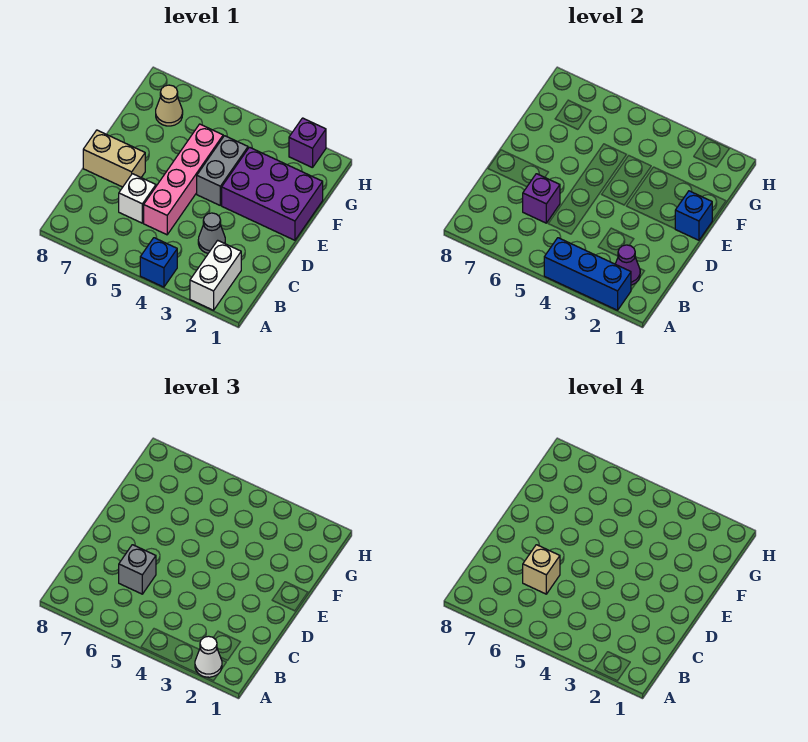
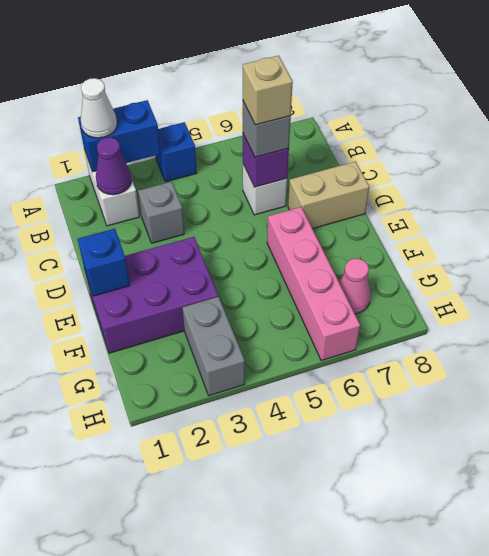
blue 1x3 brick [544,238,631,310] -> blue 1x2 brick [78,100,161,172]
grey 1x1 cone [198,213,225,253] -> grey 1x1 brick [138,182,184,243]
pink 1x4 brick [144,124,223,235] -> pink 1x4 brick moved to [267,207,360,360]
grey 1x2 brick [197,136,248,205] -> grey 1x2 brick moved to [182,297,245,396]
tan 1x1 cone [156,85,183,126] -> pink 1x1 cone [339,259,371,314]
purple 1x1 brick [289,118,326,168] -> none

